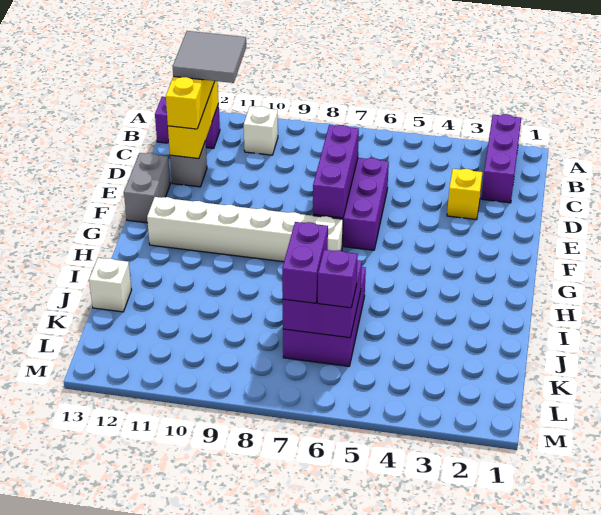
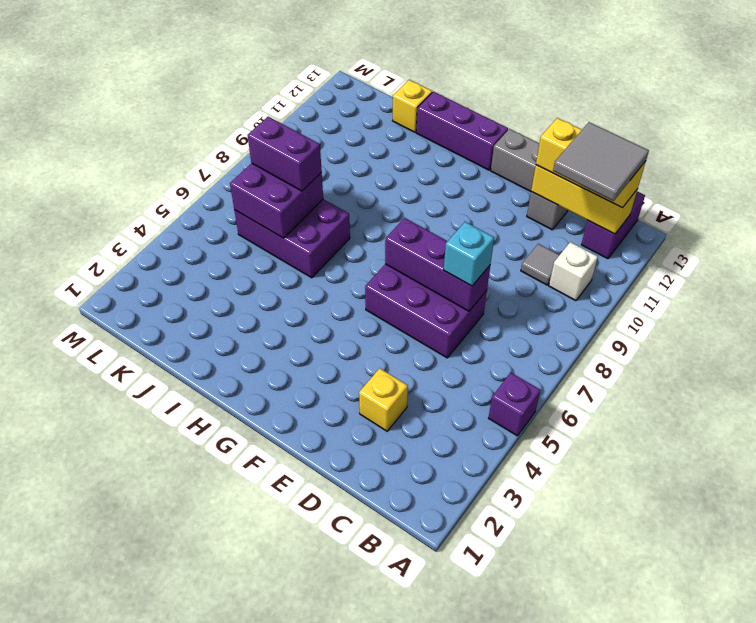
purple 1x3 brick [481,114,521,203] -> purple 1x3 brick moved to [416,92,508,170]
none -> grey 1x1 tile [521,244,559,285]
none -> cyan 1x1 brick [444,222,494,286]
white 1x6 brick [147,197,343,262] -> none
white 1x1 brick [89,258,132,312] -> yellow 1x1 brick [393,80,432,132]
purple 1x1 brick [318,250,358,308] -> purple 1x1 brick moved to [489,373,540,436]

